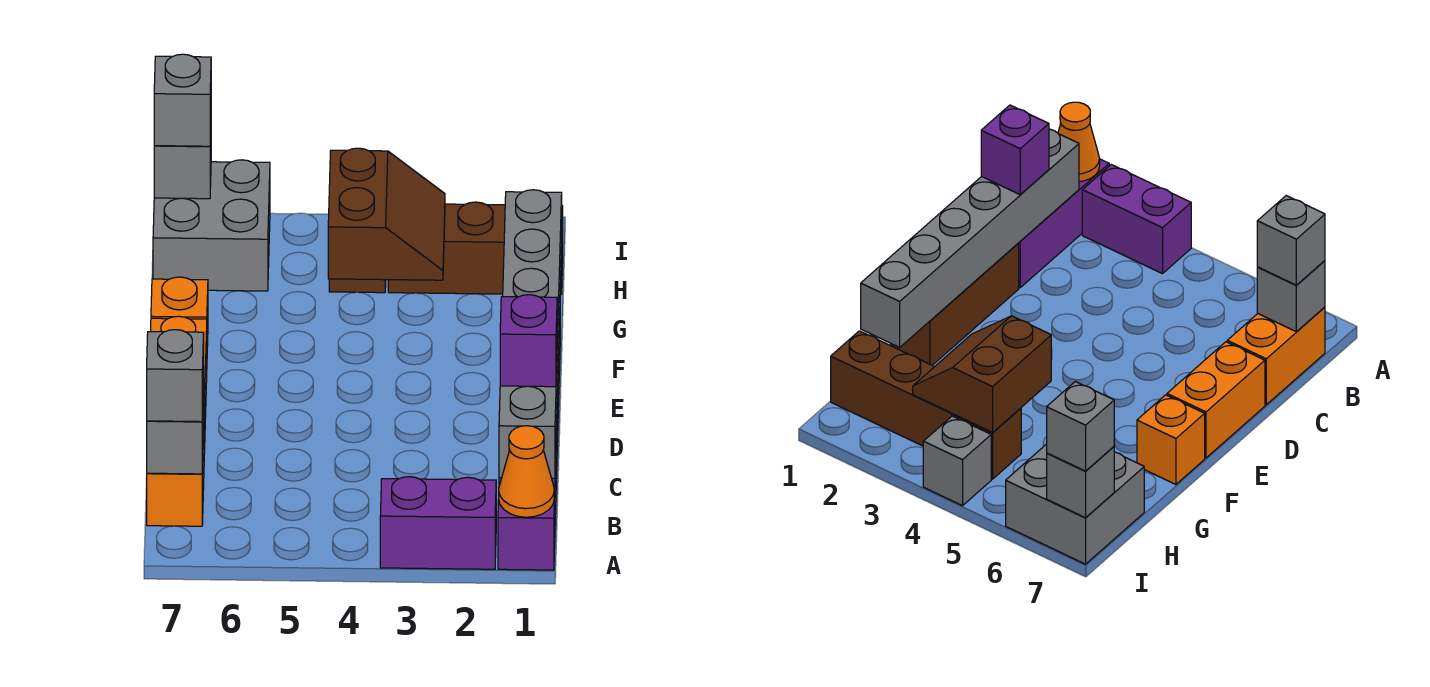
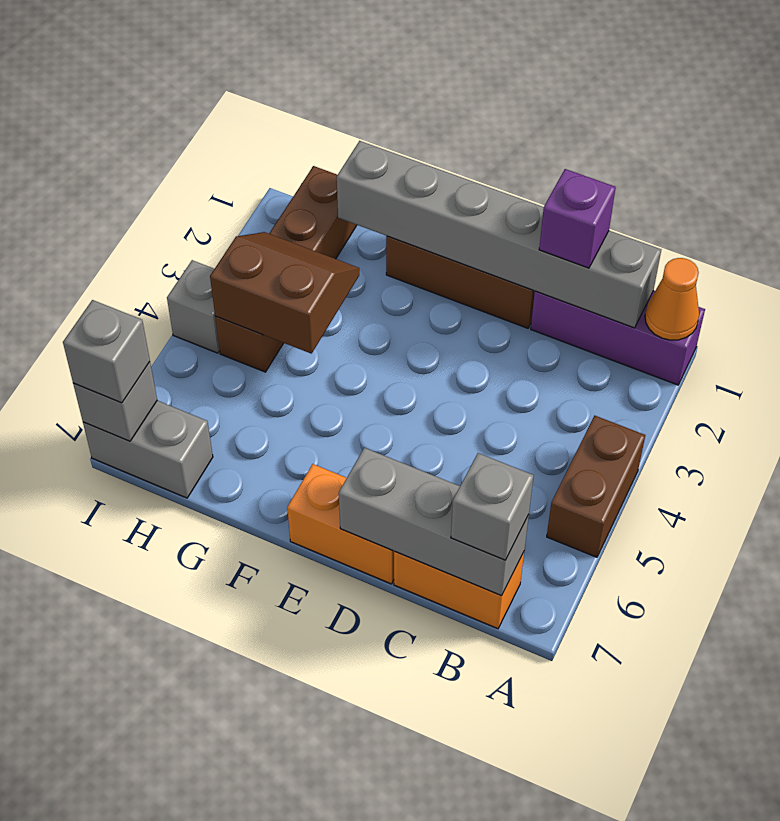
purple 1x2 brick [380,477,496,569] -> none
none -> brown 1x2 brick [547,416,645,557]
grey 1x1 brick [147,386,204,474] -> grey 1x3 brick [339,448,529,596]
orange 1x1 brick [151,277,208,347] -> none
grey 2x2 brick [153,160,270,291] -> grey 1x2 brick [83,401,213,498]

